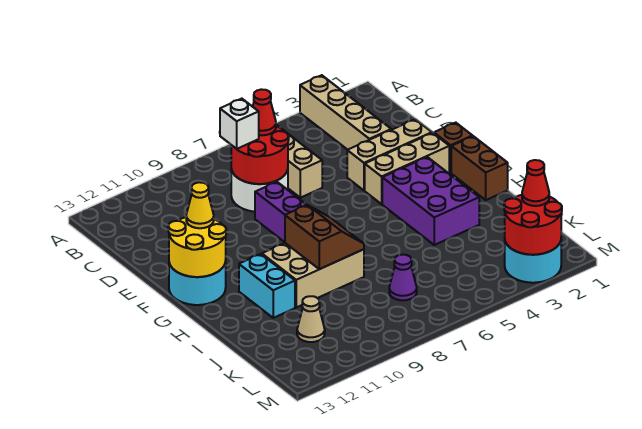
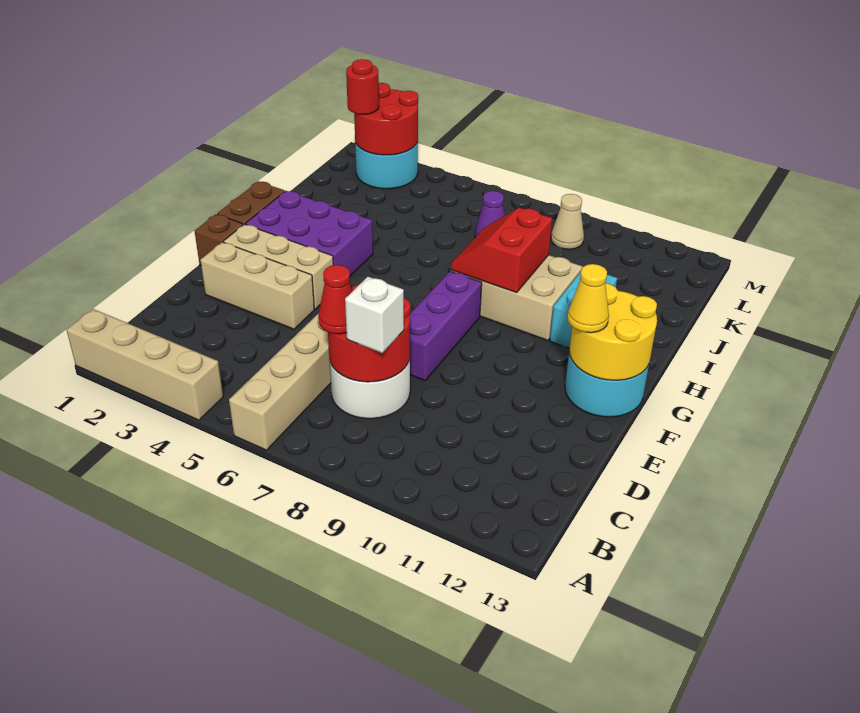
tan 1x4 brick [300,75,391,150] -> tan 1x4 brick turned to [67,309,223,420]
purple 2x3 brick [382,157,479,245] -> purple 2x3 brick turned to [245,191,373,276]
brown 2x2 slope [285,205,364,269] -> red 2x2 slope [451,208,552,292]
tan 1x1 cone [297,296,325,342] -> tan 1x1 cone moved to [551,194,584,249]
red 1x1 cone [522,160,549,206] -> red 1x1 round brick [346,59,379,114]

